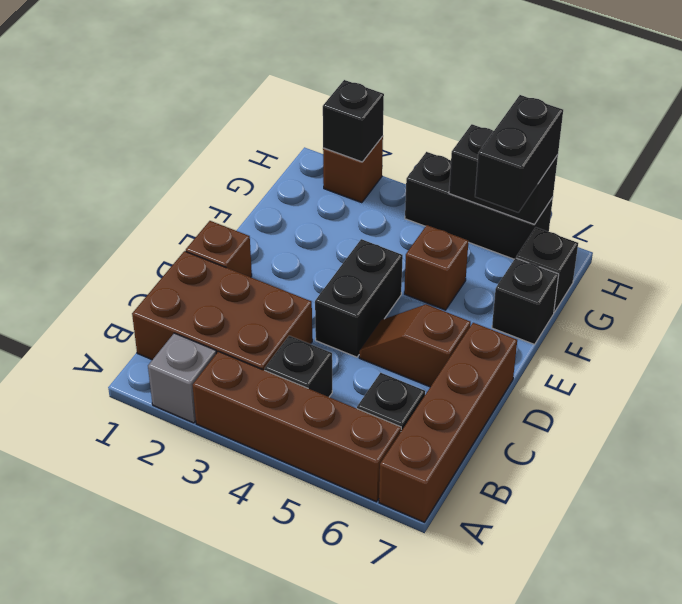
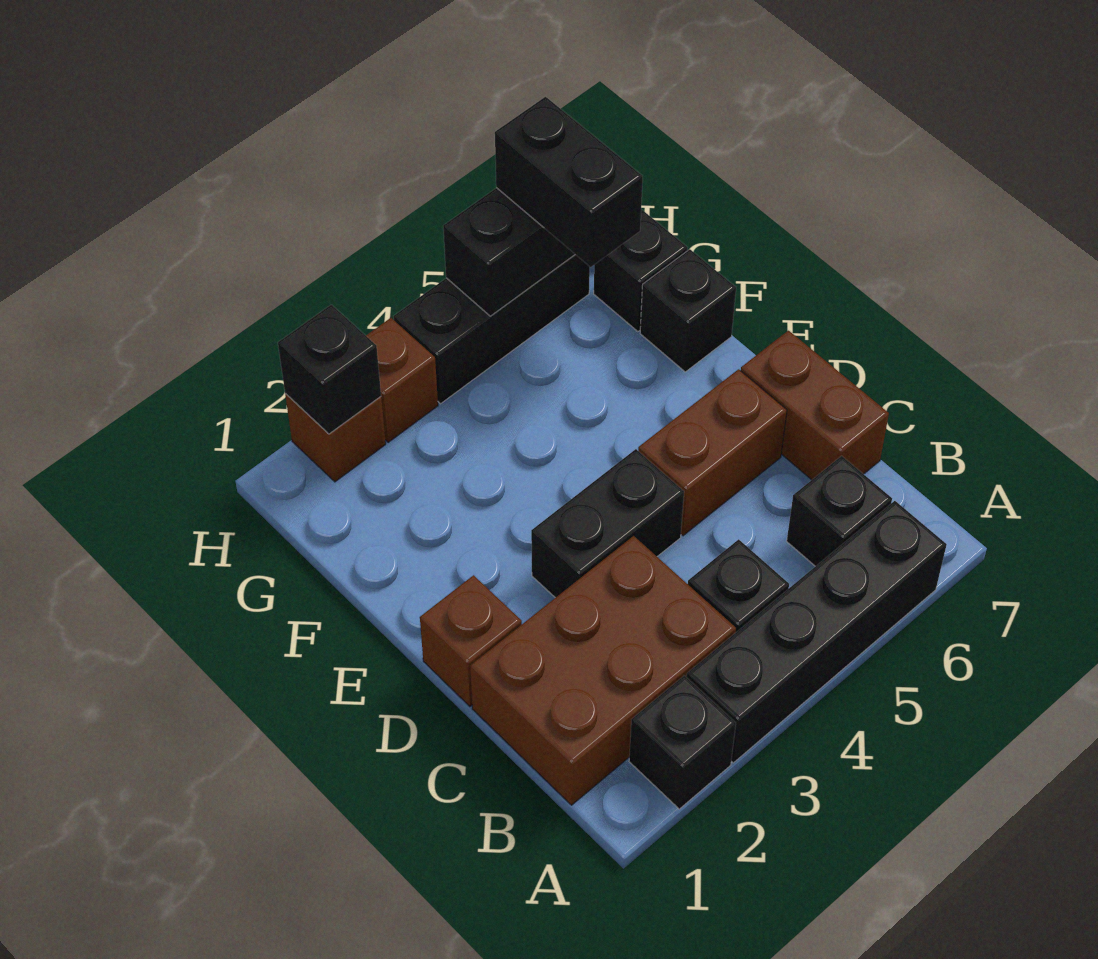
grey 1x1 brick [148,333,216,423] -> black 1x1 brick [629,675,736,809]
brown 1x4 brick [193,351,401,502] -> black 1x4 brick [687,501,947,763]
brown 1x4 brick [379,323,517,522] -> brown 1x2 brick [741,331,889,480]
black 1x2 brick [315,239,403,357] -> black 1x2 brick turned to [531,449,684,598]
brown 1x2 slope [359,304,471,387] -> brown 1x2 brick [638,369,787,536]
brown 1x1 brick [404,225,468,310] -> brown 1x1 brick moved to [366,318,438,442]

